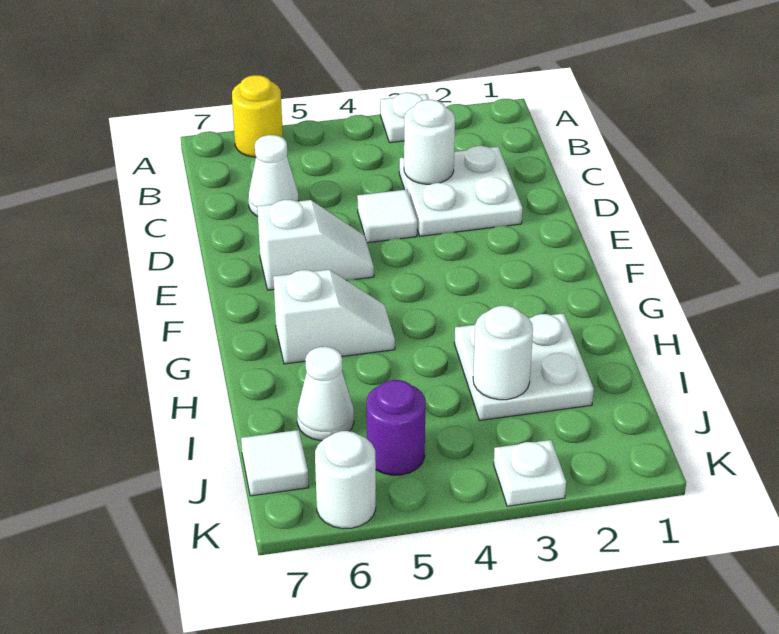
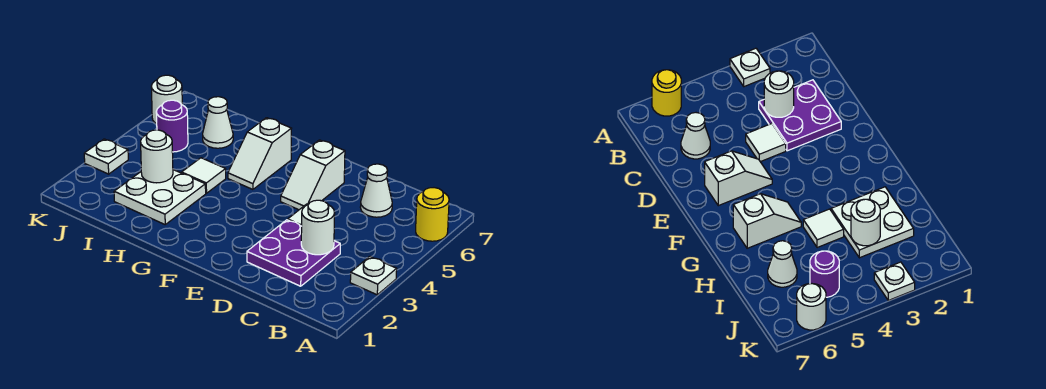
white 2x2 plate [399,146,523,236] -> purple 2x2 plate [247,220,340,286]
white 1x1 tile [241,430,309,496] -> white 1x1 tile moved to [182,158,226,193]

